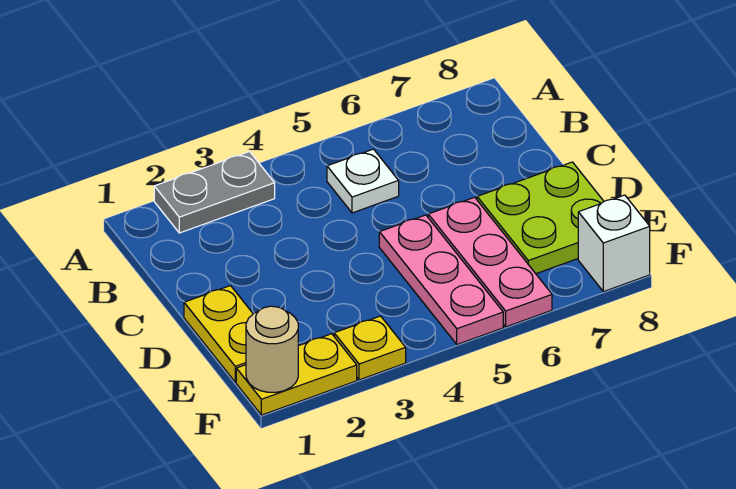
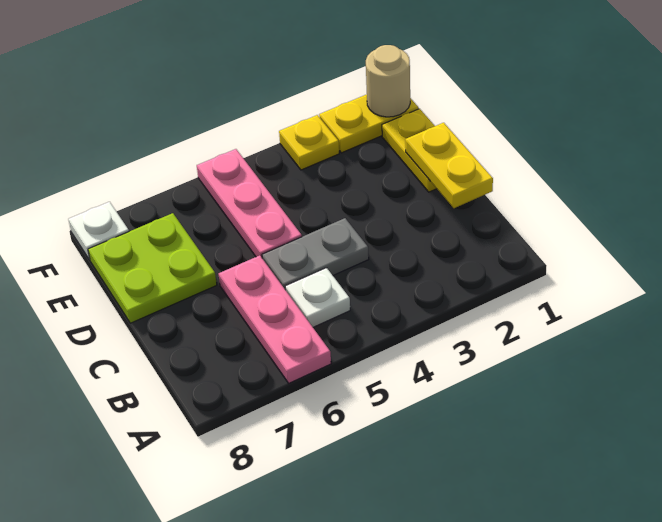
grey 1x2 plate [154,152,275,233] -> grey 1x2 plate moved to [262,218,369,290]
none -> yellow 1x2 plate [405,123,493,208]
pink 1x3 plate [428,197,552,327] -> pink 1x3 plate moved to [219,255,331,383]
white 1x1 brick [578,195,650,292] -> white 1x1 plate [68,202,129,260]

